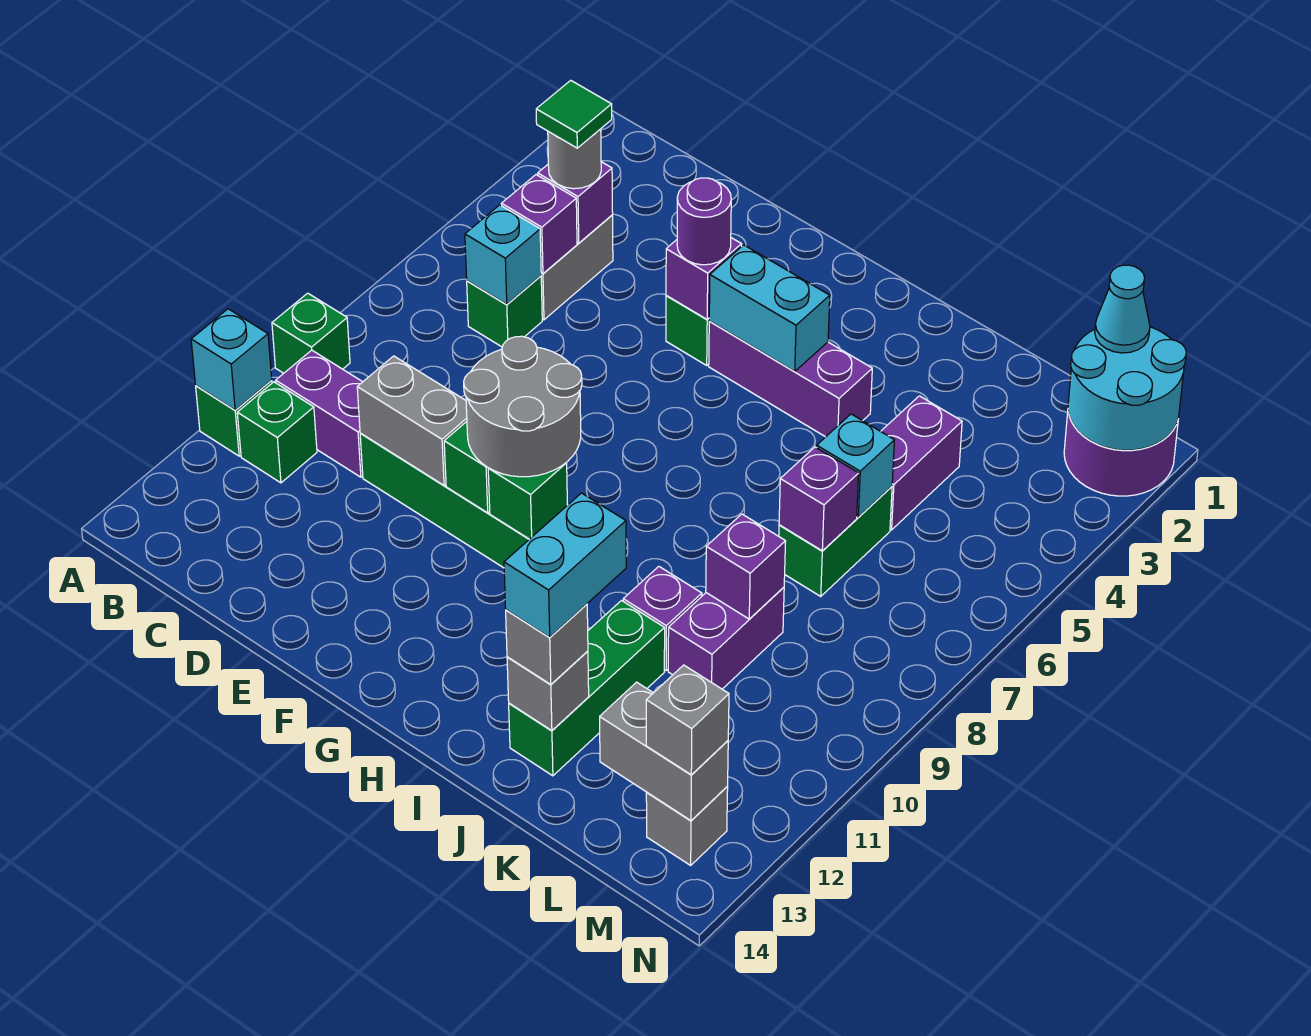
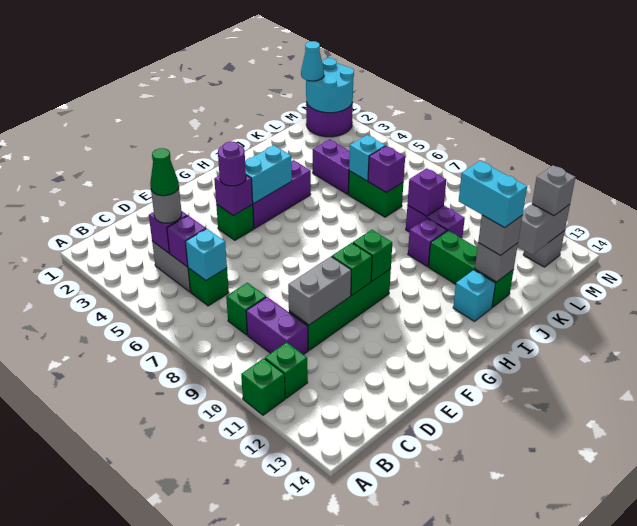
green 1x1 brick [272,293,350,373] -> green 1x1 brick moved to [226,283,266,335]
cyan 1x1 brick [191,309,272,410] -> cyan 1x1 brick moved to [453,270,496,322]
purple 1x2 brick [276,350,363,477] -> purple 1x2 brick turned to [246,297,308,355]
green 1x1 tile [536,80,612,148] -> green 1x1 cone [150,148,179,196]
grey 2x2 round brick [464,336,582,477] -> none

